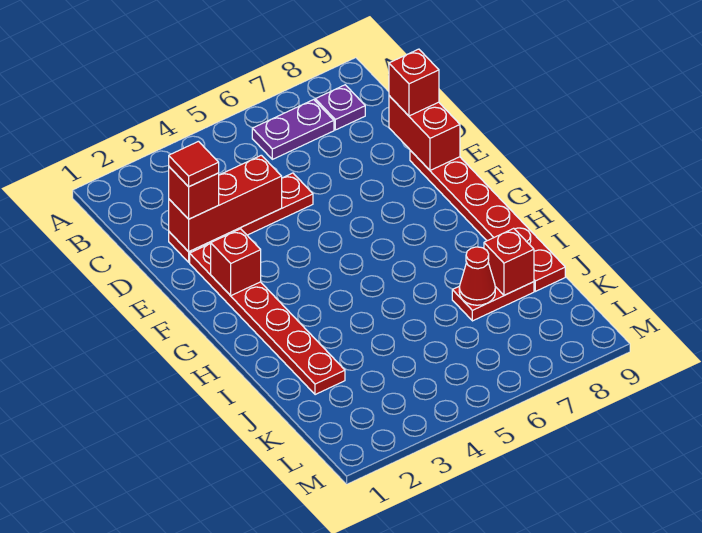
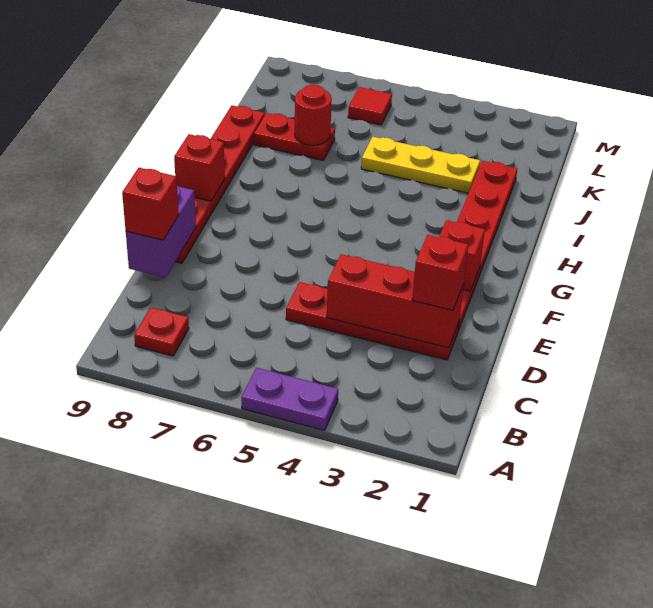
purple 1x2 plate [252,100,334,159] -> purple 1x2 plate moved to [241,368,338,430]
purple 1x1 plate [315,85,365,130] -> red 1x1 plate [134,307,189,356]
red 1x1 tile [169,141,219,187] -> red 1x1 tile moved to [348,87,392,125]
red 1x2 brick [389,96,460,170] -> purple 1x2 brick [126,186,196,278]
none -> yellow 1x3 plate [361,137,480,193]
red 1x1 cone [459,247,495,305] -> red 1x1 round brick [295,85,332,145]
red 1x1 brick [484,228,534,295] -> red 1x1 brick moved to [174,134,225,201]

